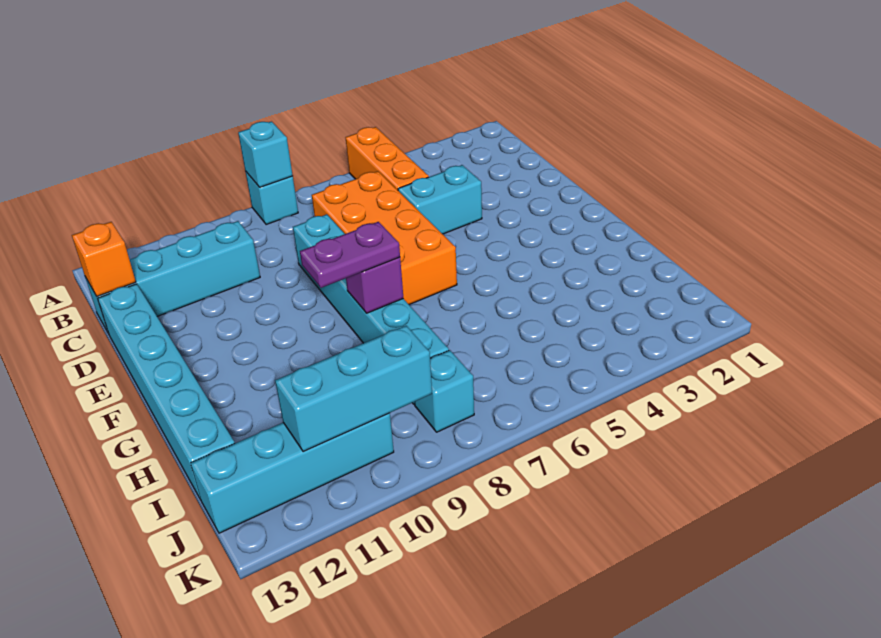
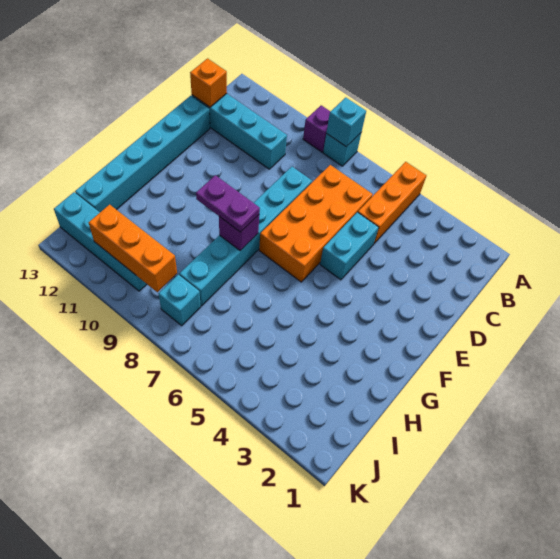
none -> purple 1x1 brick [303,105,331,152]
cyan 1x2 brick [398,165,482,234] -> cyan 1x2 brick turned to [320,212,379,280]
cyan 1x3 brick [275,326,432,452] -> orange 1x3 brick [89,205,177,292]

